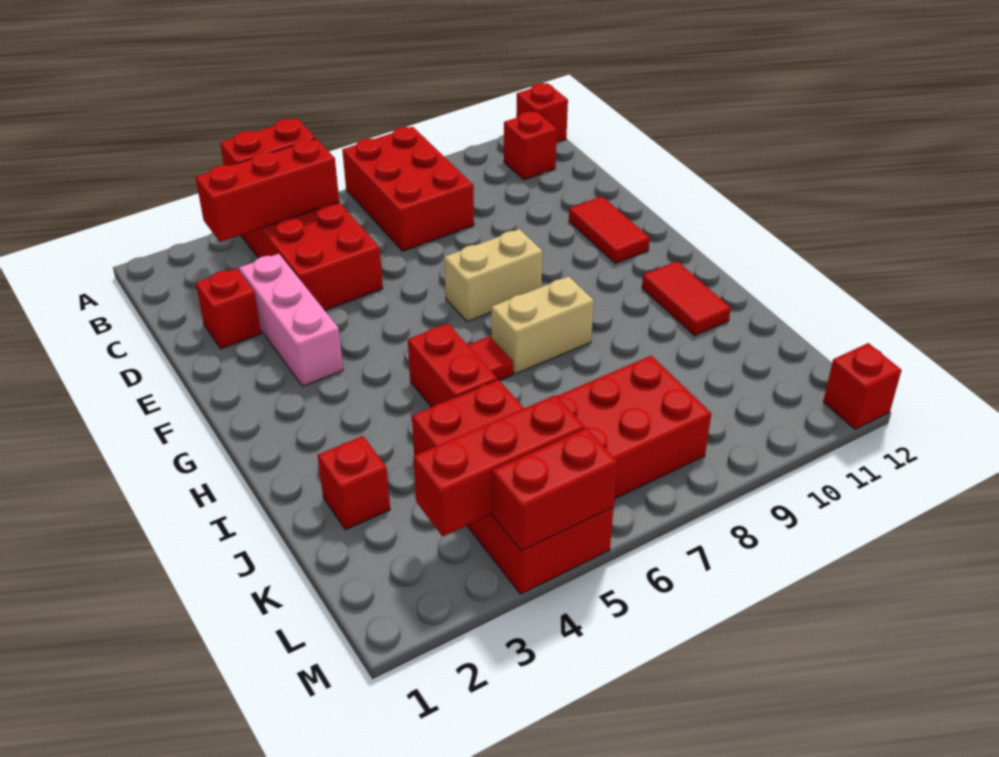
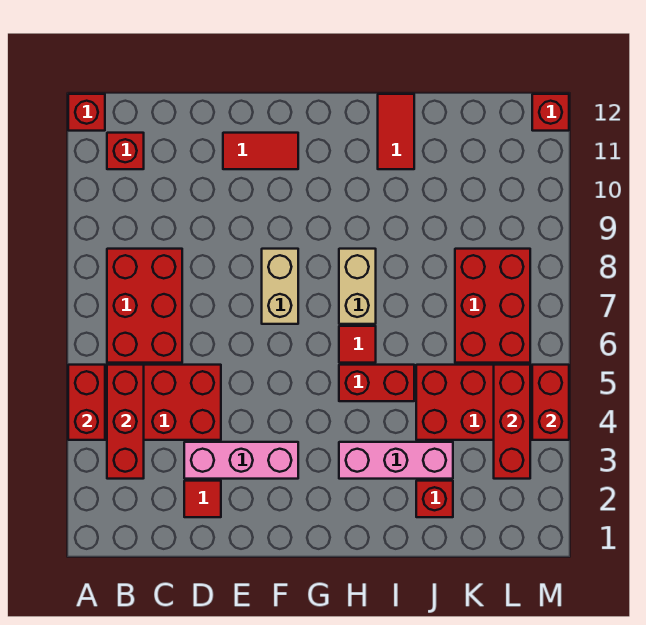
red 2x3 brick [342,127,474,251] -> red 2x3 brick turned to [107,249,182,363]
red 1x1 brick [196,268,261,349] -> red 1x1 tile [184,481,221,517]
none -> pink 1x3 brick [339,442,453,479]
red 1x2 tile [642,261,731,336] -> red 1x2 tile turned to [378,94,414,169]

